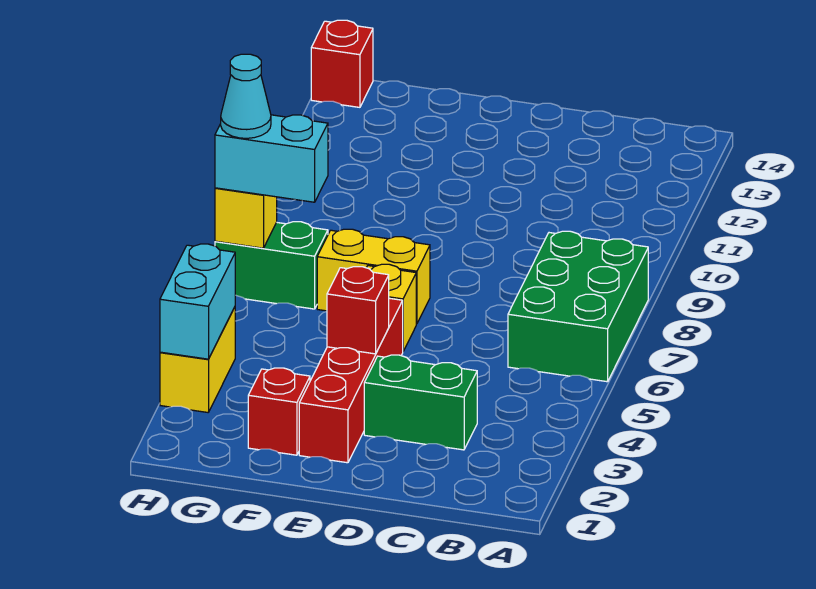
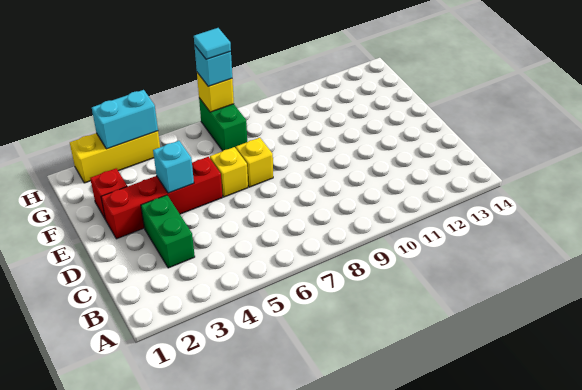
green 2x3 brick [508,231,648,382] -> none
red 1x1 brick [327,267,389,354] -> cyan 1x1 brick [153,141,194,193]
yellow 1x2 brick [317,229,430,324] -> yellow 1x1 brick [236,138,273,187]
cyan 1x2 brick [215,115,328,202] -> cyan 1x1 brick [194,45,232,86]
yellow 1x2 brick [160,307,235,412] -> yellow 1x3 brick [70,131,160,183]
cyan 1x1 cone [221,54,271,138] -> cyan 1x1 tile [194,28,231,59]
red 1x1 brick [311,20,373,107] -> none

